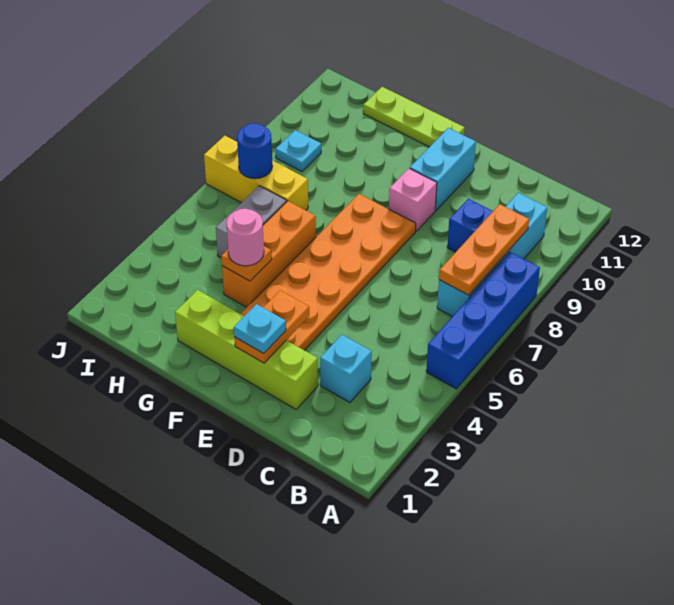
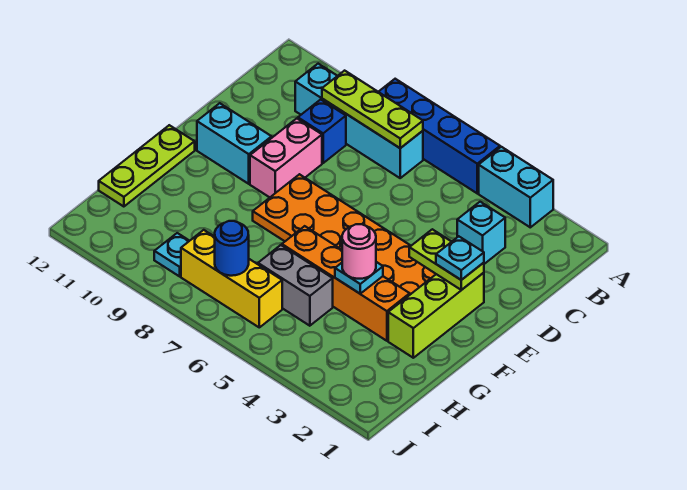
none -> cyan 1x2 brick [479,147,553,227]
orange 1x3 plate [439,204,529,295] -> lime 1x3 plate [322,71,423,148]
lime 1x4 brick [175,290,318,409] -> lime 1x3 brick [388,273,484,358]
orange 1x2 plate [234,291,309,363] -> lime 1x2 plate [409,229,484,290]
pink 1x1 brick [389,168,437,231] -> pink 1x2 brick [250,118,322,197]
orange 1x3 brick [222,201,316,307] -> orange 1x4 brick [282,226,410,341]
orange 1x1 plate [221,246,272,281] -> cyan 1x1 plate [335,262,383,294]
yellow 1x3 brick [204,136,308,210] -> yellow 1x3 brick turned to [181,230,282,327]

